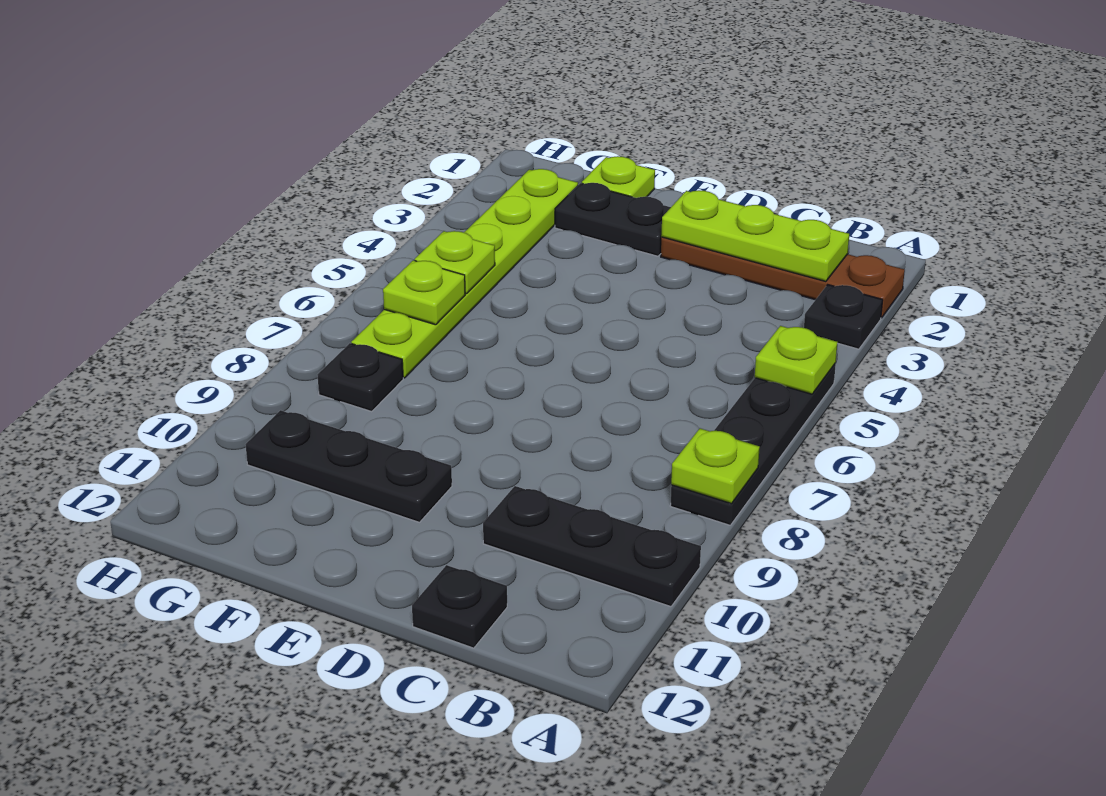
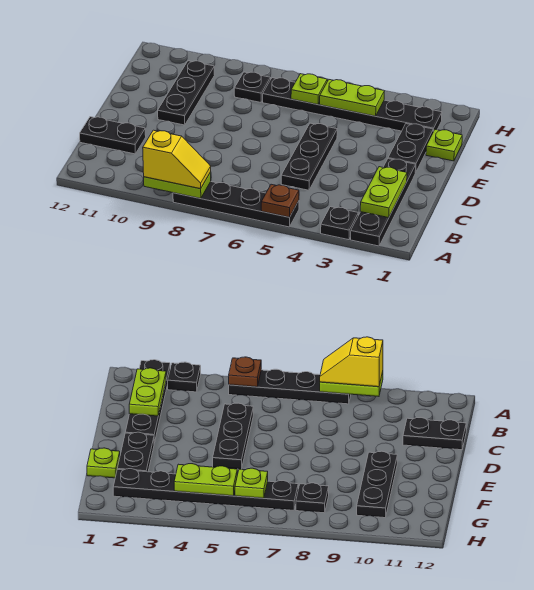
brown 1x4 plate [661,237,905,318] -> black 1x4 plate [351,159,416,246]
lime 1x1 plate [755,326,838,394] -> brown 1x1 plate [261,184,299,217]
lime 1x1 plate [671,428,760,504] -> lime 1x2 plate [144,172,211,198]
none -> yellow 1x2 slope [143,130,211,189]
black 1x3 plate [483,486,701,607] -> black 1x3 plate moved to [281,123,337,190]
lime 1x3 plate [661,190,849,282] -> lime 1x2 plate [360,167,407,218]
black 1x1 plate [412,565,507,648] -> black 1x2 plate [80,117,146,154]
lime 1x6 plate [351,169,578,378] -> black 1x6 plate [263,78,442,131]
lime 1x1 plate [415,231,495,294] -> lime 1x2 plate [320,80,385,116]

